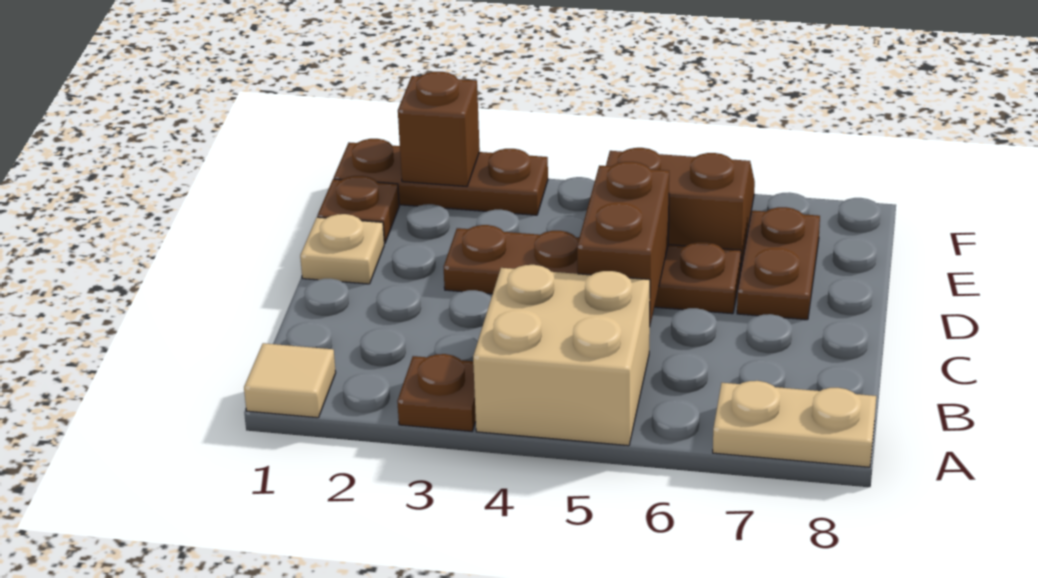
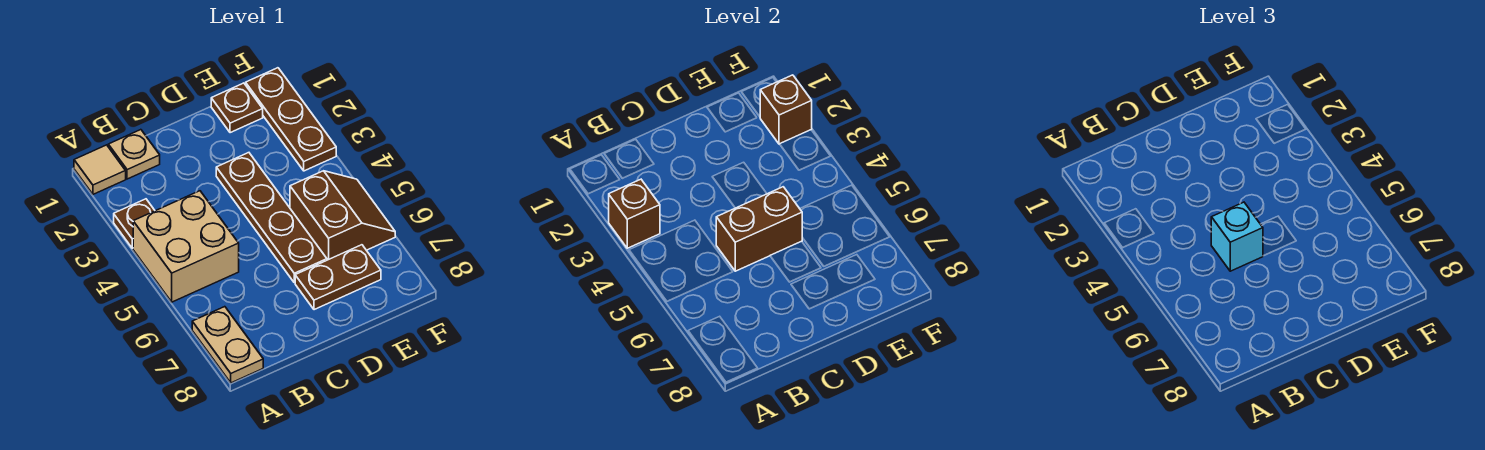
none -> brown 1x1 brick [609,179,660,248]
none -> cyan 1x1 brick [1211,202,1263,271]
tan 1x1 plate [300,214,384,284] -> tan 1x1 plate moved to [108,130,160,179]

